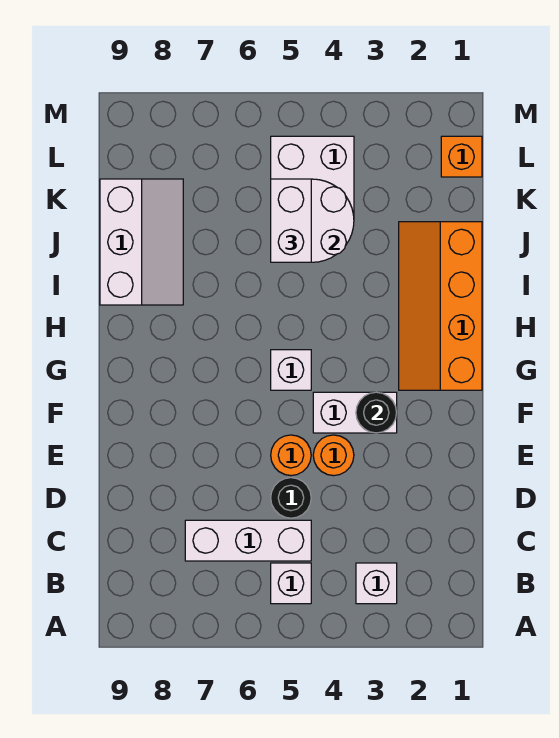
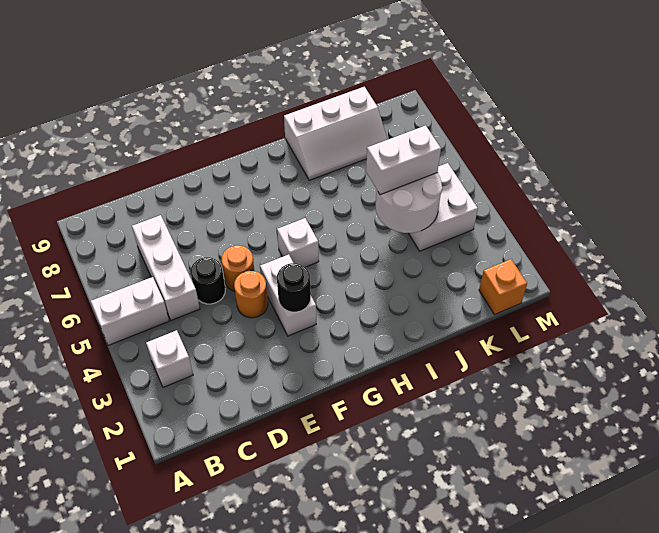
white 1x1 brick [271,563,311,604] -> white 1x2 brick [91,277,169,345]
orange 2x4 slope [399,222,482,390] -> none

